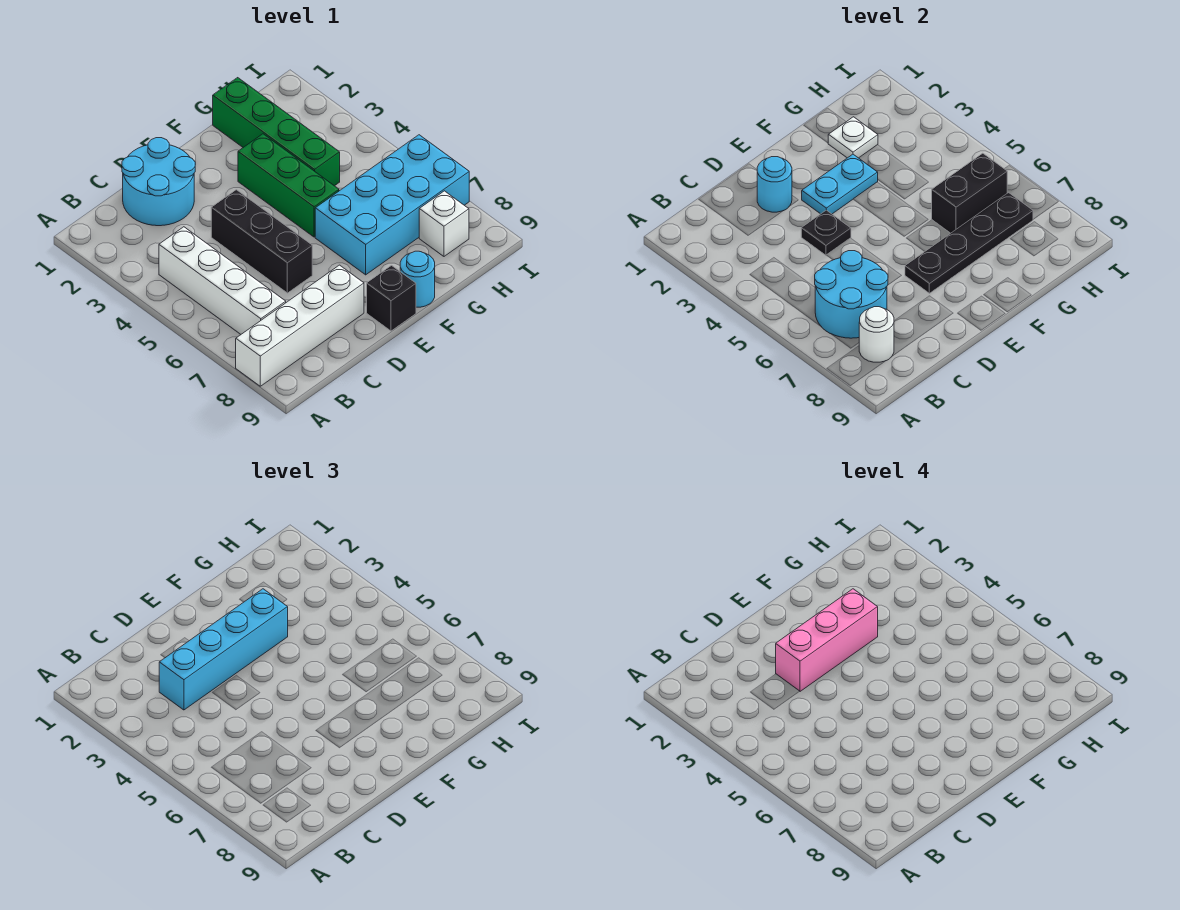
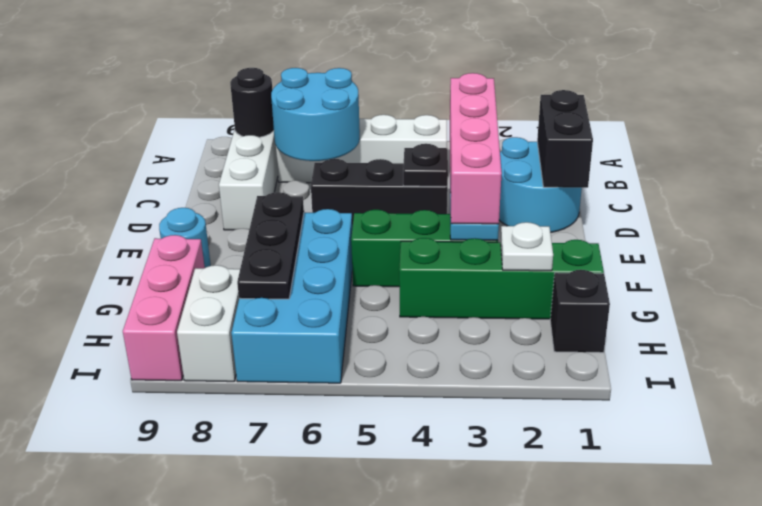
white 1x1 round brick [859,307,894,362] -> black 1x1 round brick [230,68,274,137]
cyan 1x4 brick [159,589,288,710] -> pink 1x4 brick [450,73,502,224]
cyan 1x1 round brick [757,157,792,212] -> none
pink 1x3 brick [776,589,878,691] -> pink 1x3 brick moved to [123,235,205,381]
black 1x4 plate [905,193,1033,293] -> black 1x3 plate [237,192,304,299]
black 1x1 brick [367,266,416,331] -> black 1x1 brick moved to [550,270,610,353]
black 1x2 brick [932,153,1007,233] -> black 1x2 brick moved to [537,90,593,188]
white 1x1 brick [419,191,469,256] -> white 1x2 brick [177,265,240,382]

